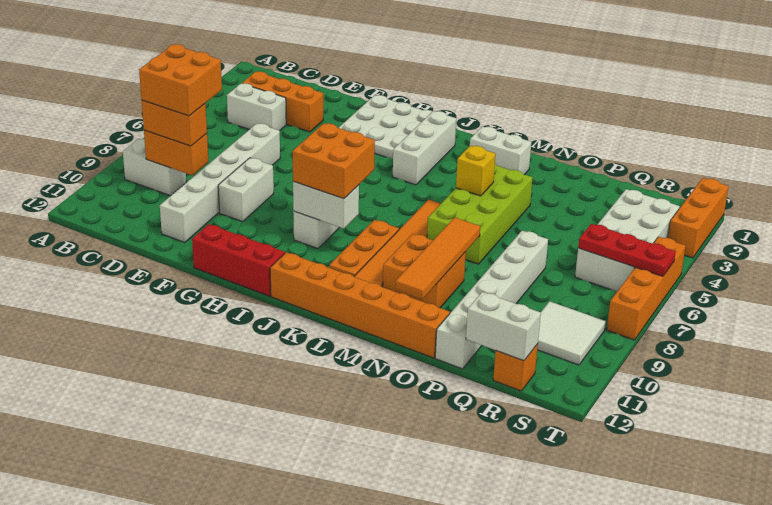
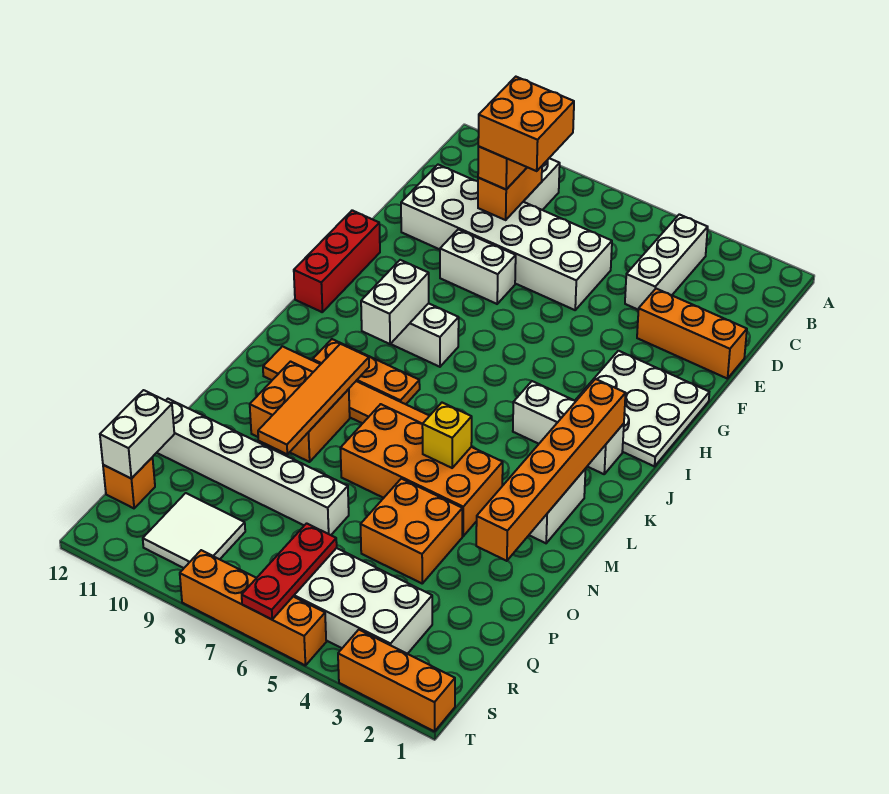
orange 1x3 brick [242,72,323,132] -> orange 1x3 brick turned to [637,289,747,379]
white 1x2 brick [227,83,286,131] -> white 1x3 brick [625,214,708,310]
white 1x6 brick [160,123,280,242] -> white 2x6 brick [401,165,612,310]
orange 2x2 brick [293,123,375,199] -> orange 2x2 brick moved to [360,479,462,583]
orange 1x6 brick [270,252,450,358] -> orange 1x6 brick moved to [476,379,626,561]
lime 2x4 brick [427,164,533,264] -> orange 2x4 brick [340,404,503,536]
orange 1x4 tile [395,217,480,300] -> orange 1x4 tile turned to [258,344,369,454]

